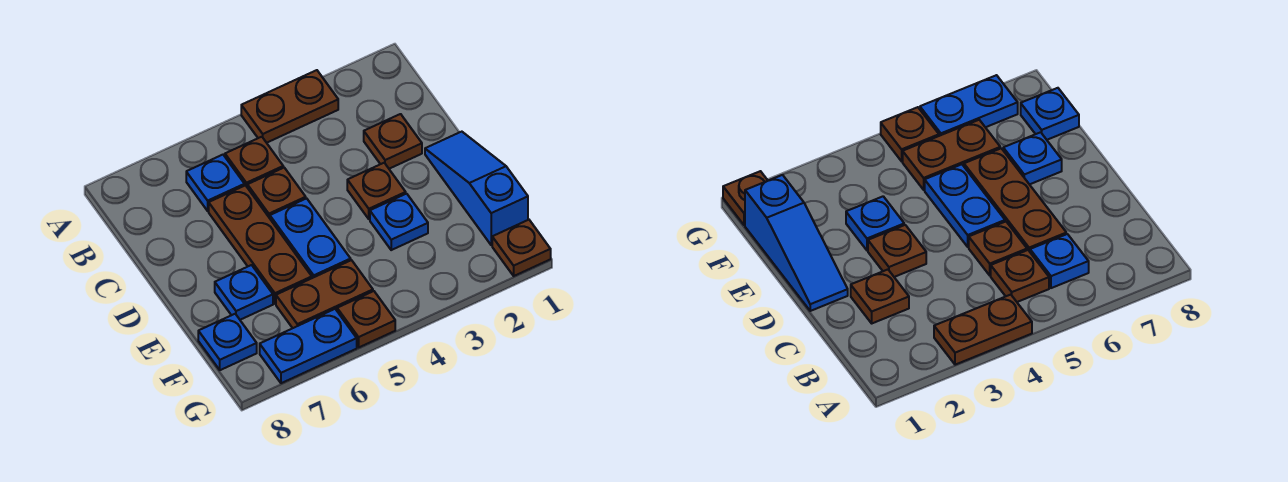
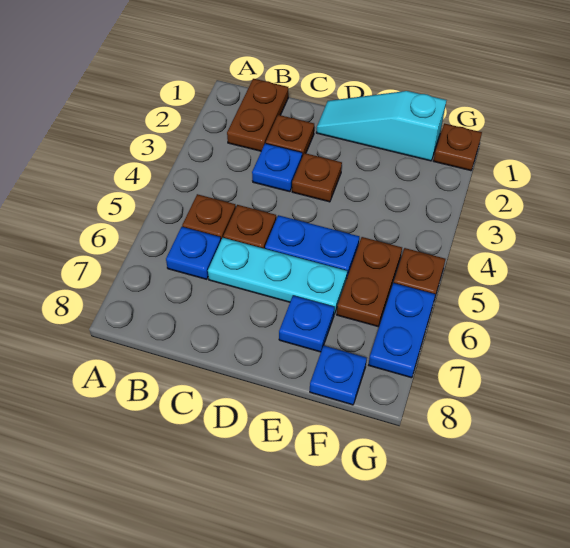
brown 1x2 plate [241,70,338,143] -> brown 1x2 plate moved to [227,79,288,151]
brown 1x3 plate [209,185,312,304] -> cyan 1x3 plate [208,238,347,314]
blue 1x3 slope [425,132,528,245] -> cyan 1x3 slope [316,91,446,161]
blue 1x1 plate [370,194,428,250] -> blue 1x1 plate moved to [252,143,302,192]

